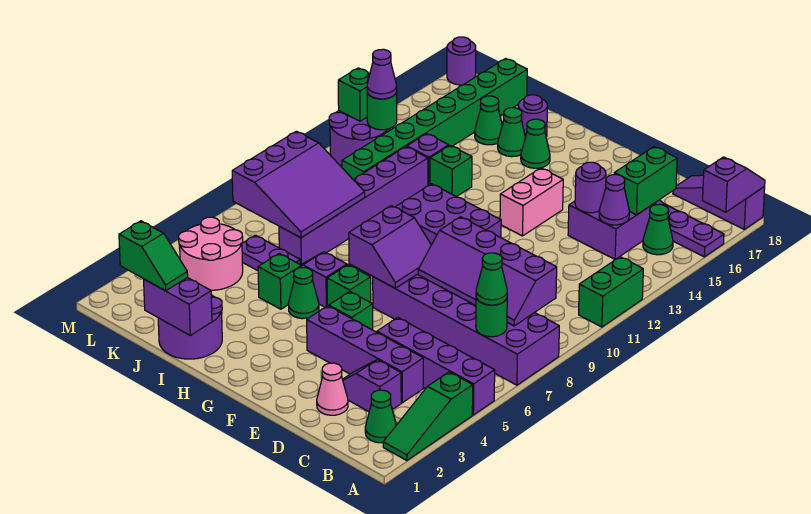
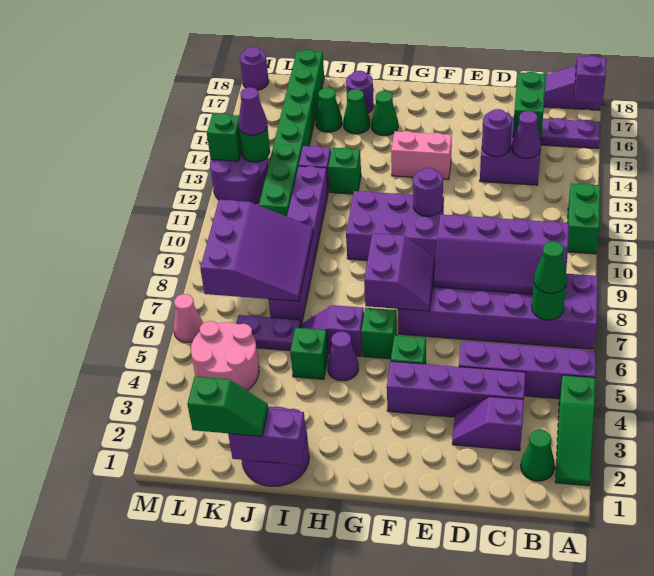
green 1x1 cone [643,204,673,255] -> none
pink 1x1 cone [317,363,348,415] -> pink 1x1 cone moved to [173,294,203,342]
none -> purple 1x1 round brick [413,168,443,216]
pink 1x2 brick [500,168,563,236] -> pink 1x2 brick turned to [391,131,452,180]
green 1x1 cone [288,268,319,319] -> purple 1x1 cone [327,331,359,381]

